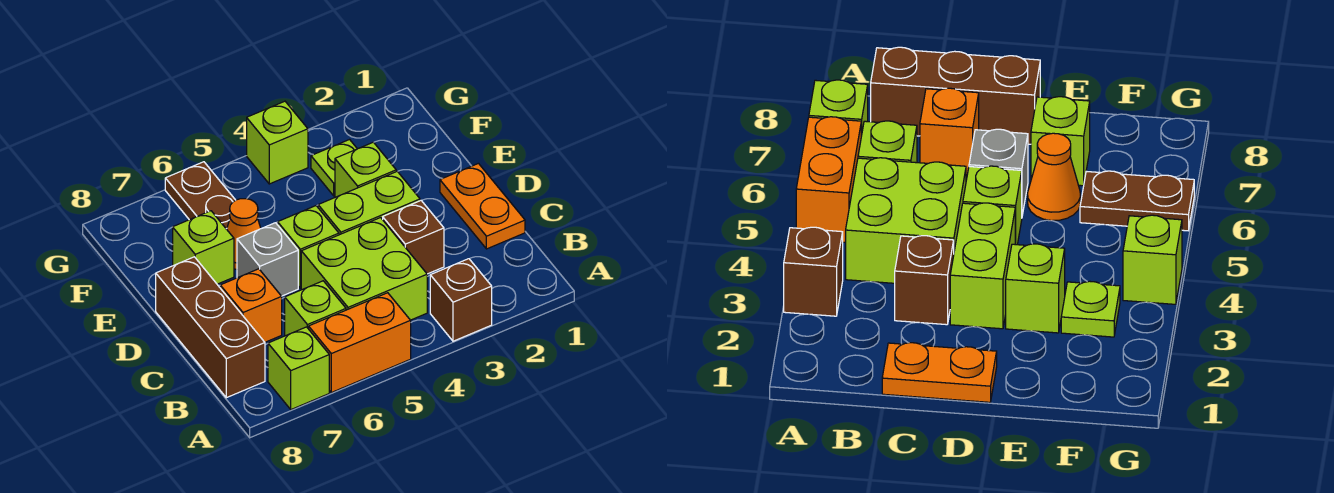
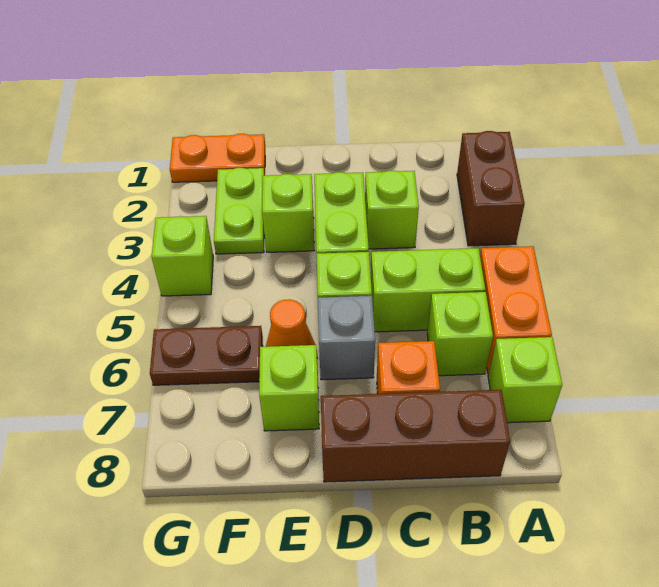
brown 1x1 brick [430,259,492,341] -> brown 1x2 brick [457,131,525,246]
lime 2x2 brick [301,218,427,320] -> lime 1x2 brick [371,248,485,332]
orange 1x2 plate [440,163,525,249] -> orange 1x2 plate moved to [170,134,265,182]
brown 1x1 brick [383,201,444,274] -> lime 1x1 brick [365,171,419,249]
lime 1x1 plate [311,140,357,196] -> lime 1x2 plate [214,168,264,254]

